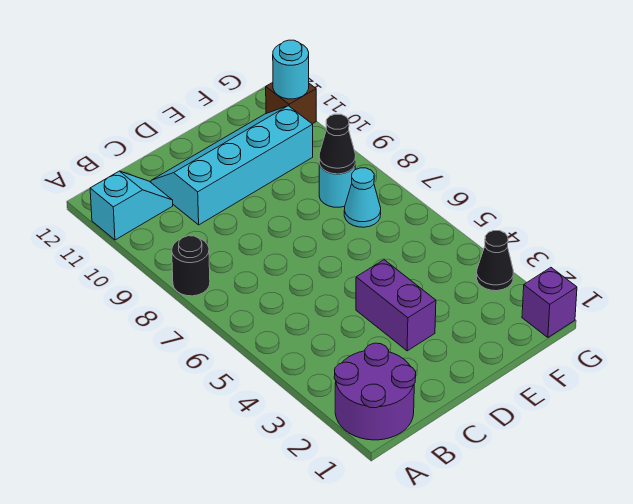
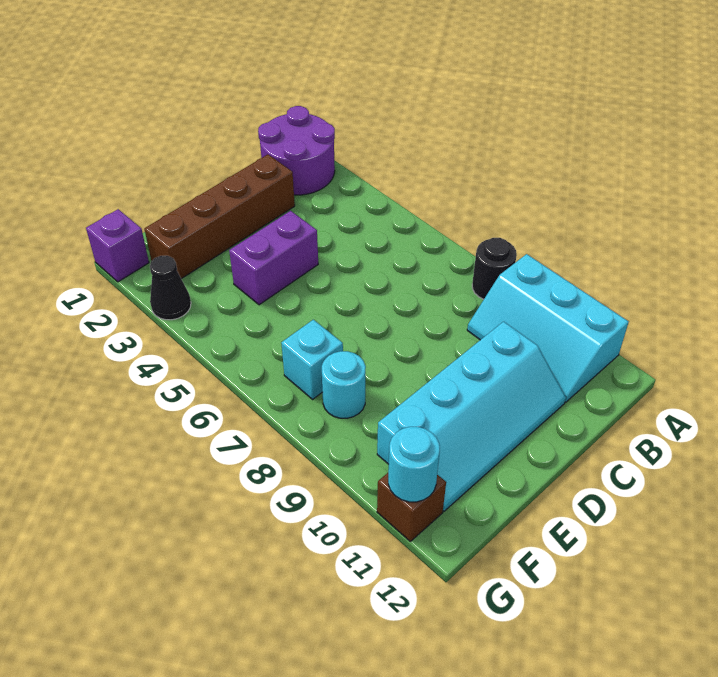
cyan 1x2 slope [90,171,173,240] -> cyan 2x3 slope [467,254,629,402]
none -> brown 1x4 brick [144,155,295,279]
purple 1x2 brick [356,260,436,351] -> purple 1x2 brick turned to [229,211,318,305]
cyan 1x1 cone [344,168,381,227] -> cyan 1x1 brick [281,320,343,399]
black 1x1 cone [319,114,356,174] -> none

